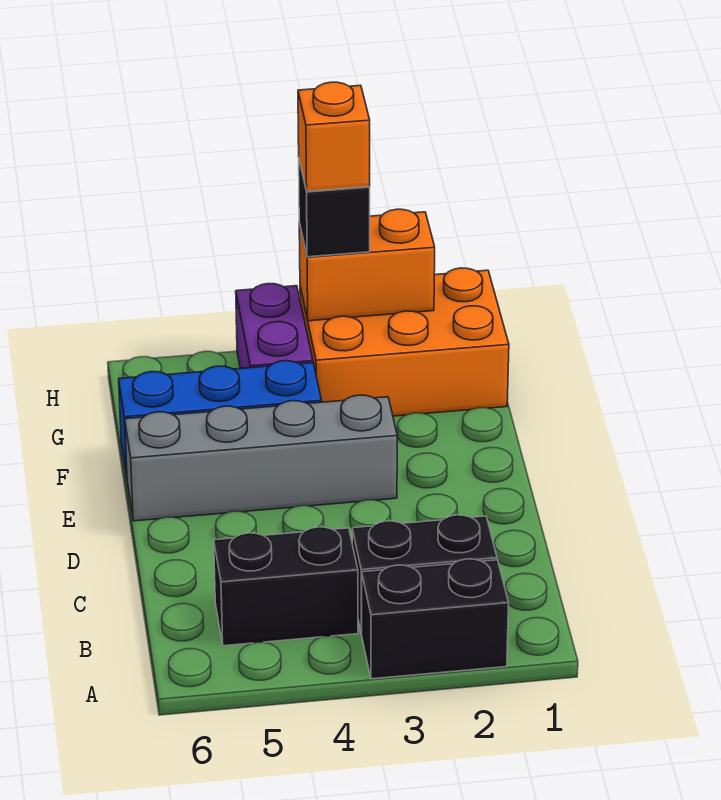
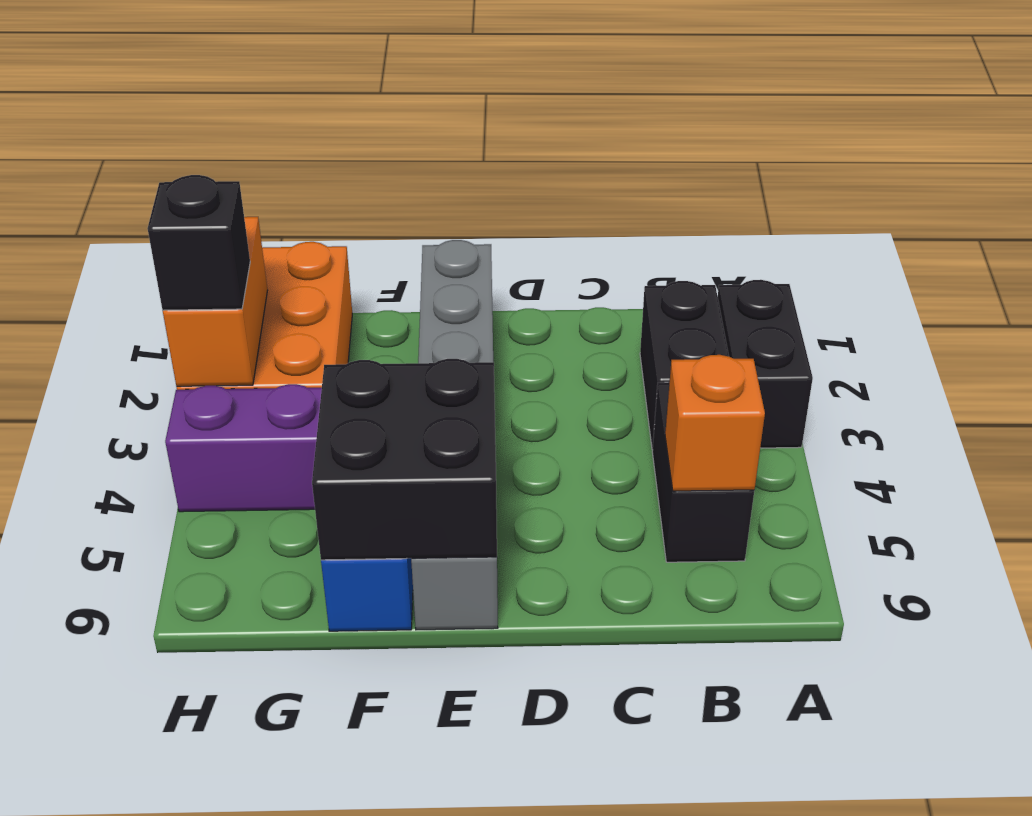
grey 1x4 brick [125,395,397,521] -> grey 1x6 brick [411,240,498,630]
none -> black 2x2 brick [312,359,497,560]
orange 1x1 brick [298,82,370,191] -> orange 1x1 brick moved to [665,355,765,491]

